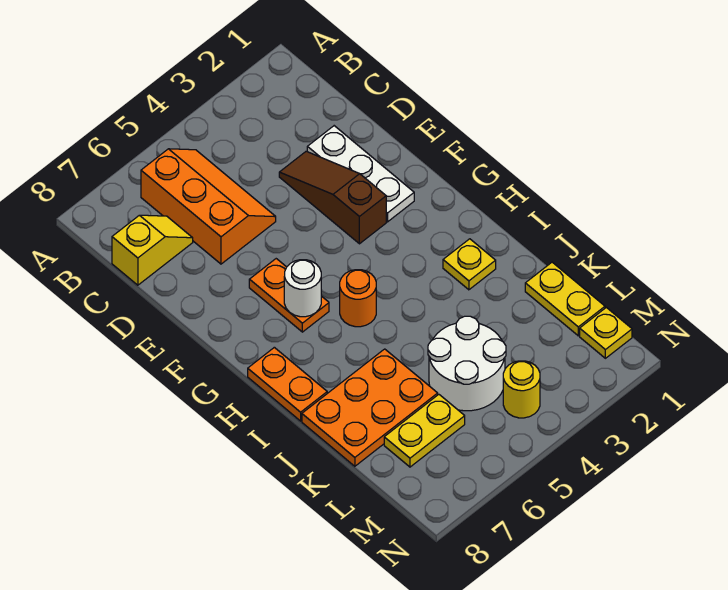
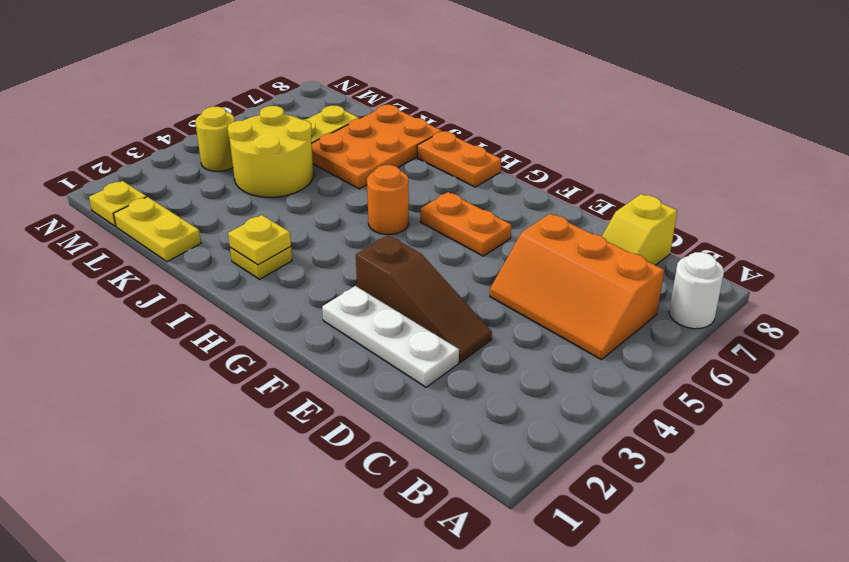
white 1x1 round brick [284,260,321,317] -> white 1x1 round brick moved to [669,252,724,329]
none -> yellow 1x1 plate [228,215,291,265]
white 2x2 round brick [428,316,506,411] -> yellow 2x2 round brick [228,106,314,197]

